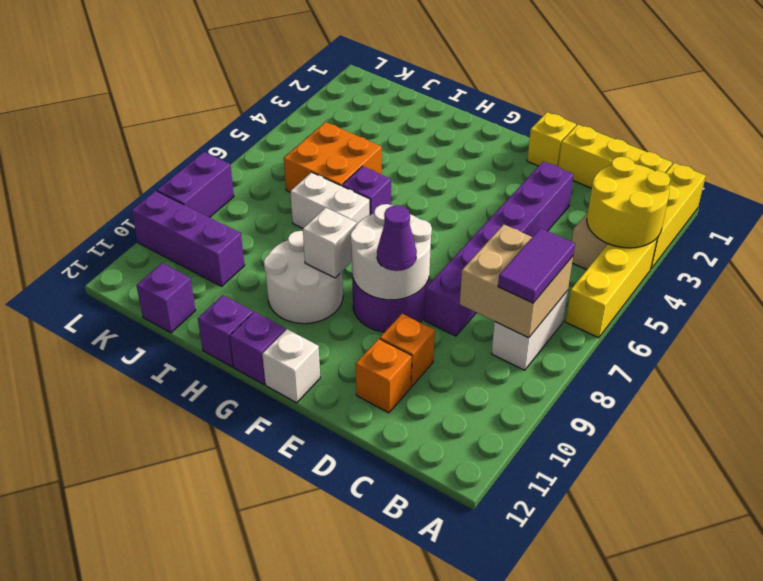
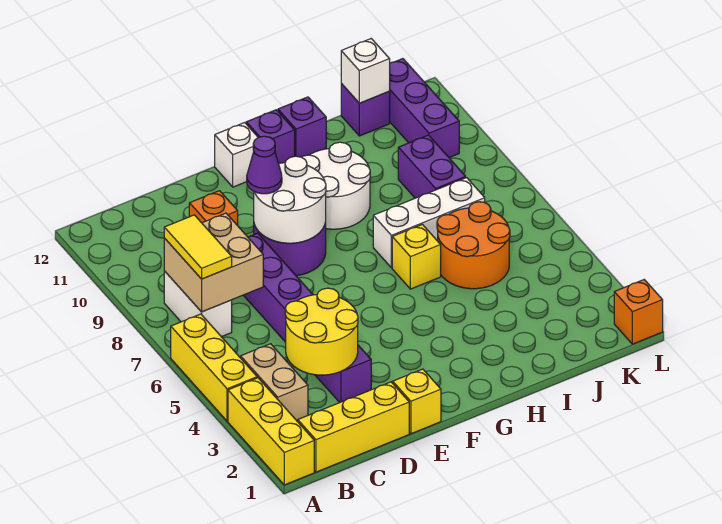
yellow 2x2 round brick [587,157,670,248] -> yellow 2x2 round brick moved to [285,288,358,375]
purple 1x2 tile [498,228,575,303] -> yellow 1x2 tile [164,215,232,279]
orange 1x1 brick [356,339,412,413] -> orange 1x1 brick moved to [614,280,663,344]
white 1x1 brick [303,208,357,278] -> white 1x1 brick moved to [341,39,390,103]
purple 1x1 brick [342,166,391,215] -> yellow 1x1 brick [392,224,441,289]
white 1x2 brick [290,172,370,228] -> white 1x3 brick [373,178,485,268]
orange 2x2 brick [284,122,382,192] -> orange 2x2 round brick [437,202,510,289]
purple 1x3 brick [132,191,244,286] -> purple 1x3 brick turned to [389,59,459,158]
purple 1x2 brick [157,152,234,218] -> purple 1x2 brick moved to [398,135,466,198]

